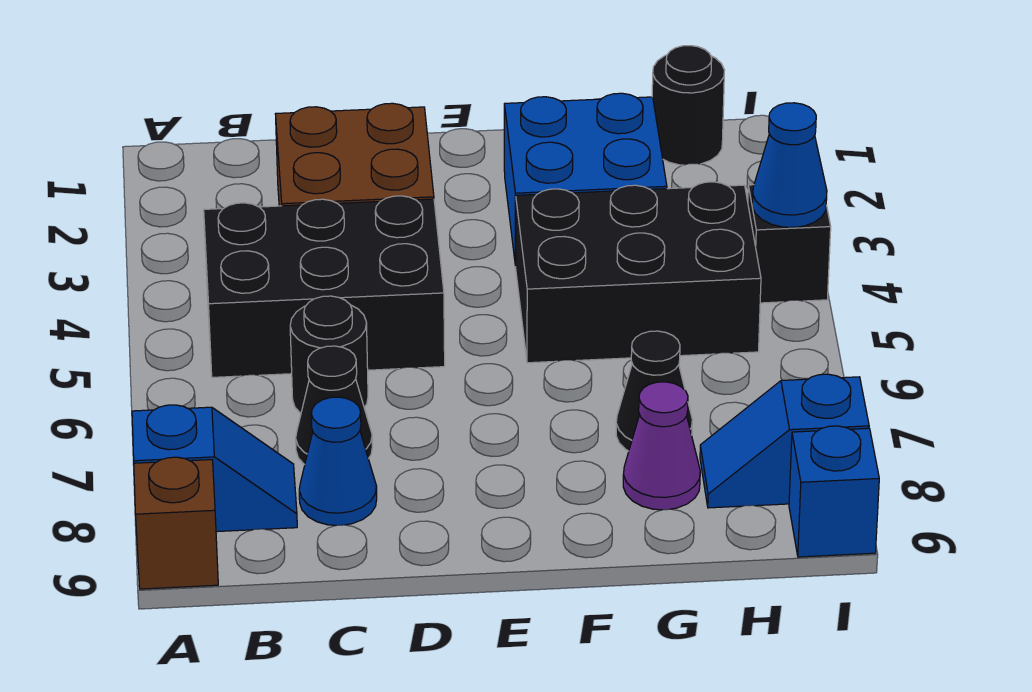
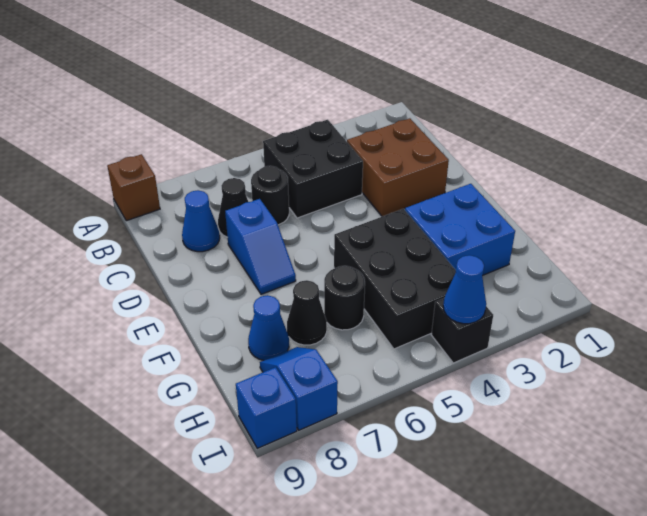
blue 1x2 slope [132,405,297,532] -> blue 1x2 slope moved to [225,199,296,294]
black 2x3 brick [204,196,445,377] -> black 2x2 brick [263,120,363,218]
purple 1x1 cone [623,382,700,510] -> blue 1x1 cone [248,295,289,360]
black 1x1 round brick [652,46,724,165] -> black 1x1 round brick moved to [324,266,365,330]

